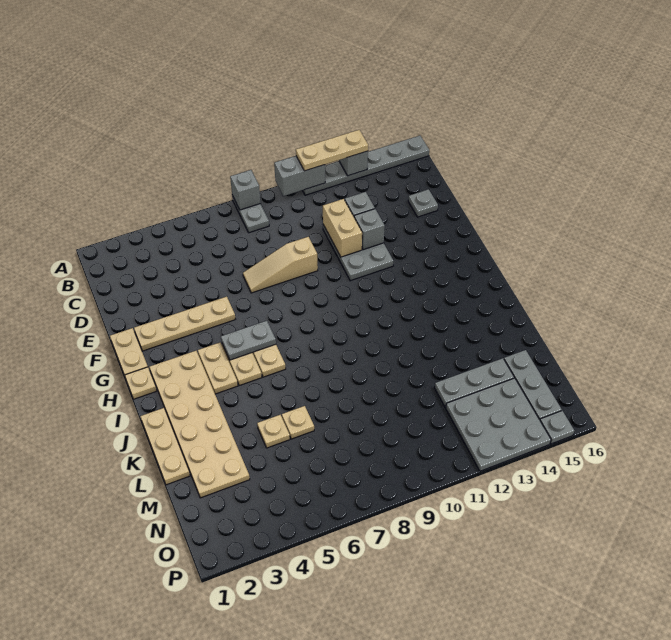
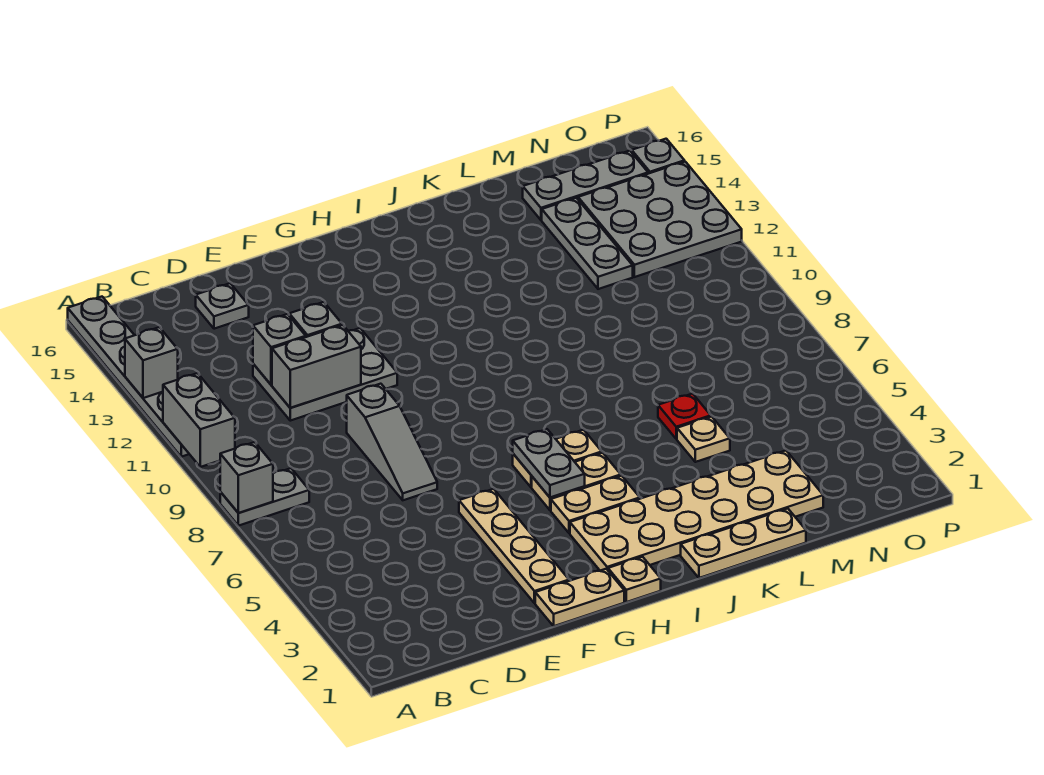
tan 1x3 plate [296,130,368,171] -> none
tan 1x2 brick [323,199,362,257] -> grey 1x2 brick [272,325,361,408]
tan 1x3 slope [243,237,318,293] -> grey 1x3 slope [347,384,437,500]
tan 1x1 plate [282,406,314,439] -> red 1x1 plate [658,394,711,439]

